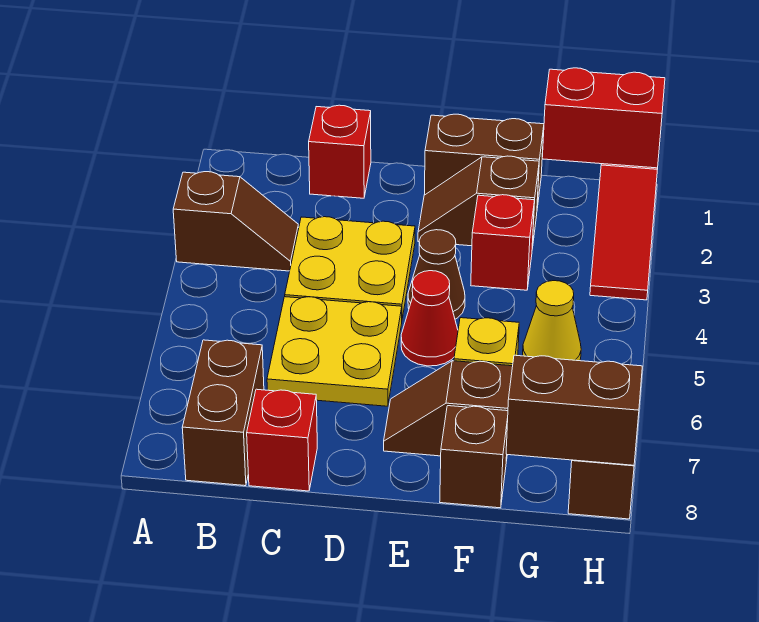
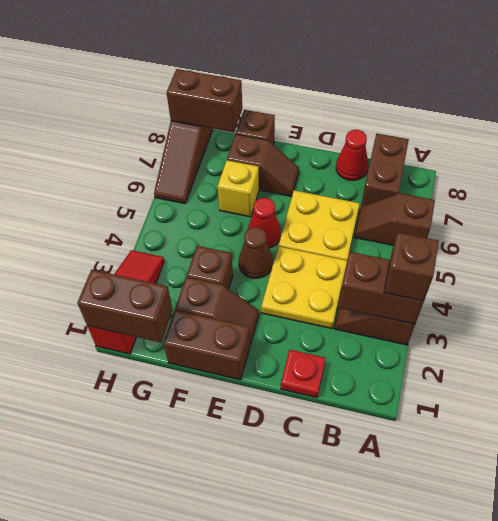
none -> brown 1x2 brick [338,252,424,324]
none -> brown 1x1 brick [384,233,439,301]
none -> brown 1x2 slope [354,193,435,245]
red 1x1 brick [309,105,371,198] -> red 1x1 plate [281,350,326,397]
red 1x1 brick [247,389,317,491] -> red 1x1 cone [336,130,368,180]
red 1x1 brick [471,195,534,290] -> brown 1x1 brick [187,246,233,289]
red 1x2 brick [542,68,665,168] -> brown 1x2 brick [77,270,173,342]
yellow 1x1 cone [523,281,581,361] -> none

